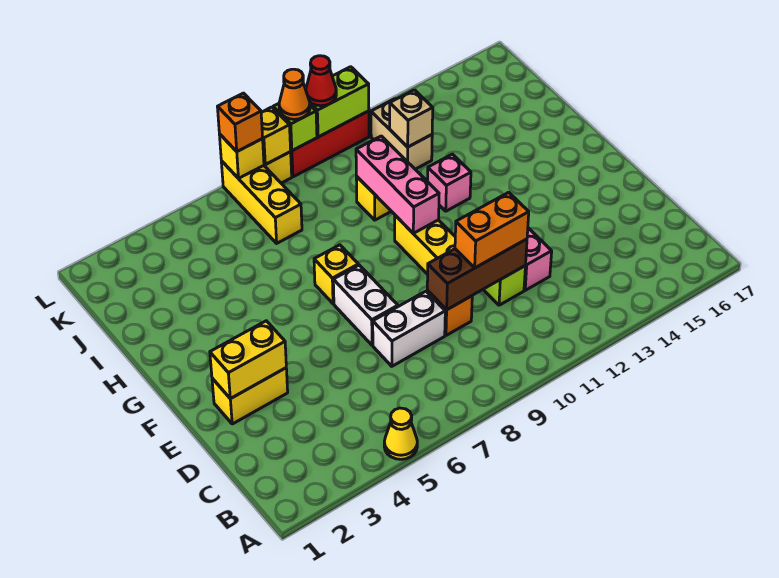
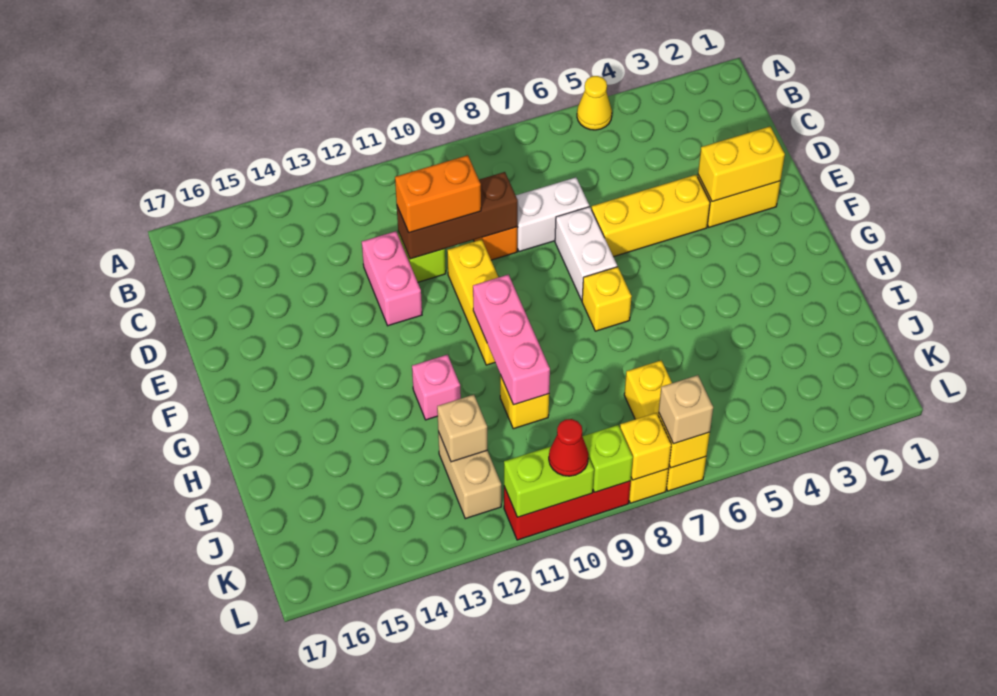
none -> yellow 1x3 brick [592,175,710,257]
orange 1x1 brick [218,93,263,151] -> tan 1x1 brick [659,375,713,444]
orange 1x1 cone [279,69,310,119] -> none

